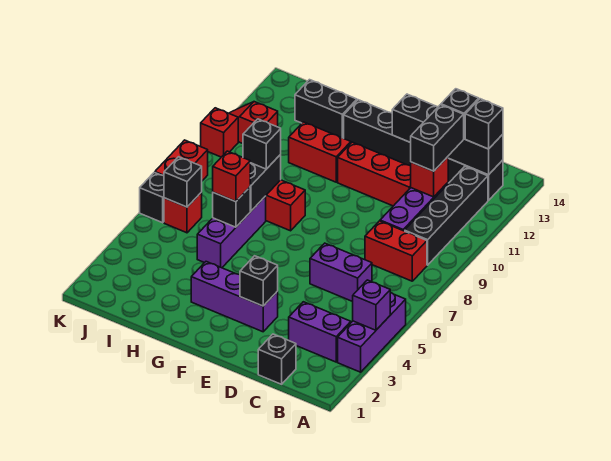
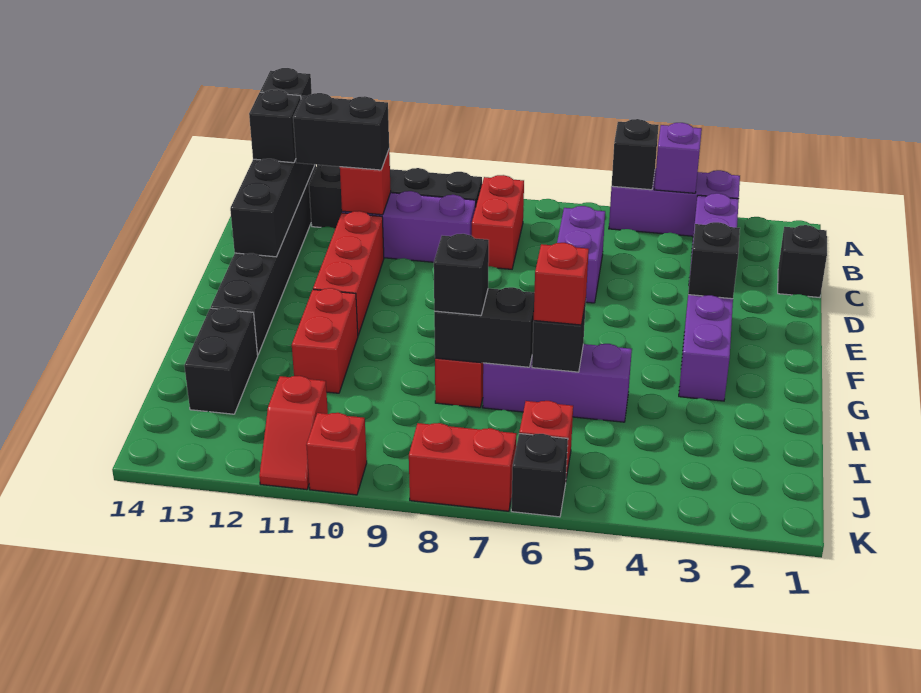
black 1x1 brick [164,157,202,207] -> black 1x1 brick moved to [612,119,659,190]

